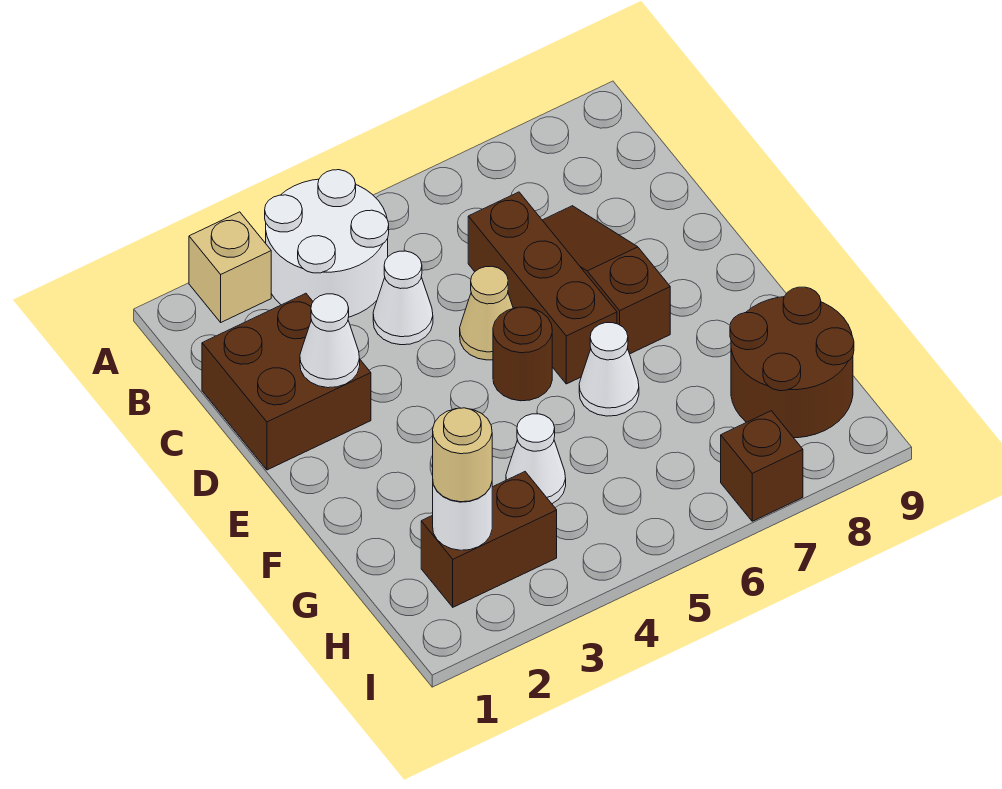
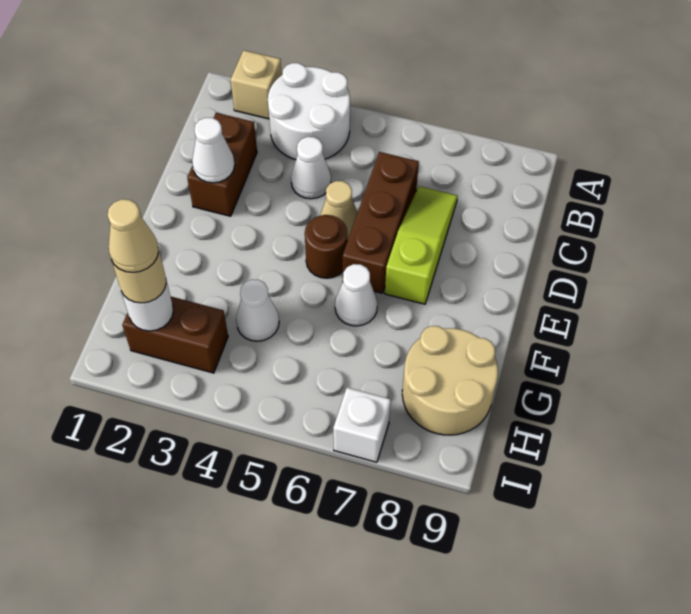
brown 2x2 brick [202,293,371,470] -> brown 1x2 brick [187,113,257,216]
brown 1x3 slope [542,206,670,354] -> lime 1x3 slope [385,186,458,304]
brown 2x2 round brick [730,287,854,438] -> tan 2x2 round brick [402,326,498,435]
none -> tan 1x1 cone [108,199,159,273]
brown 1x1 brick [721,411,803,521] -> white 1x1 brick [333,388,391,462]

